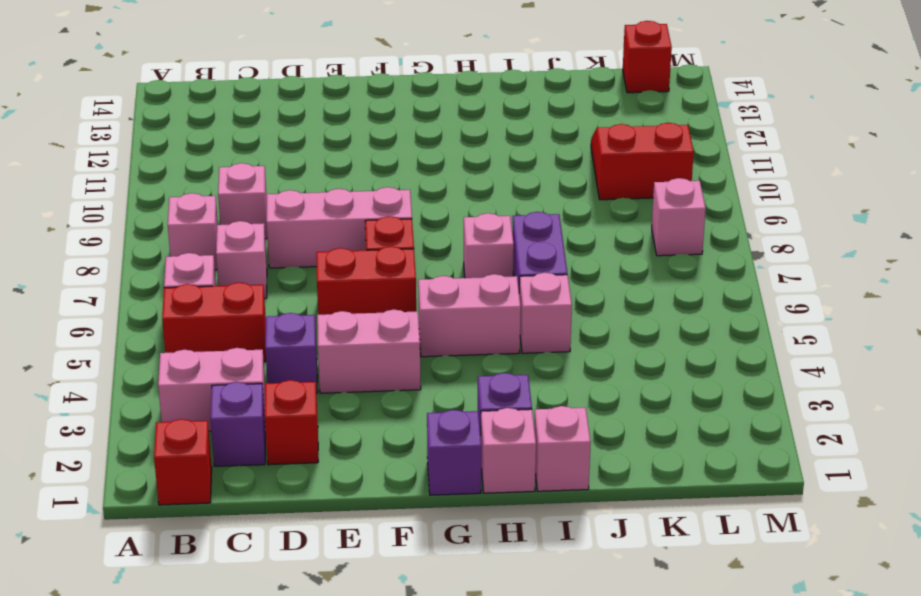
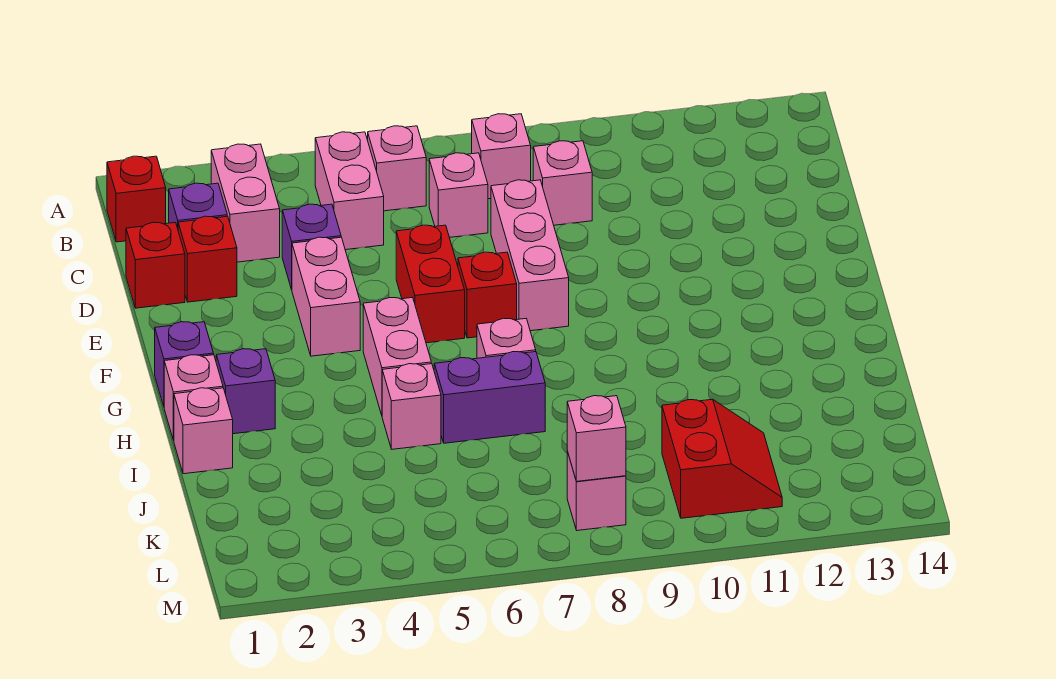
red 1x2 brick [162,282,266,362] -> pink 1x2 brick [315,132,384,250]
none -> pink 1x1 brick [567,396,626,482]
red 1x1 brick [623,21,672,93] -> red 1x1 brick moved to [126,222,185,308]

